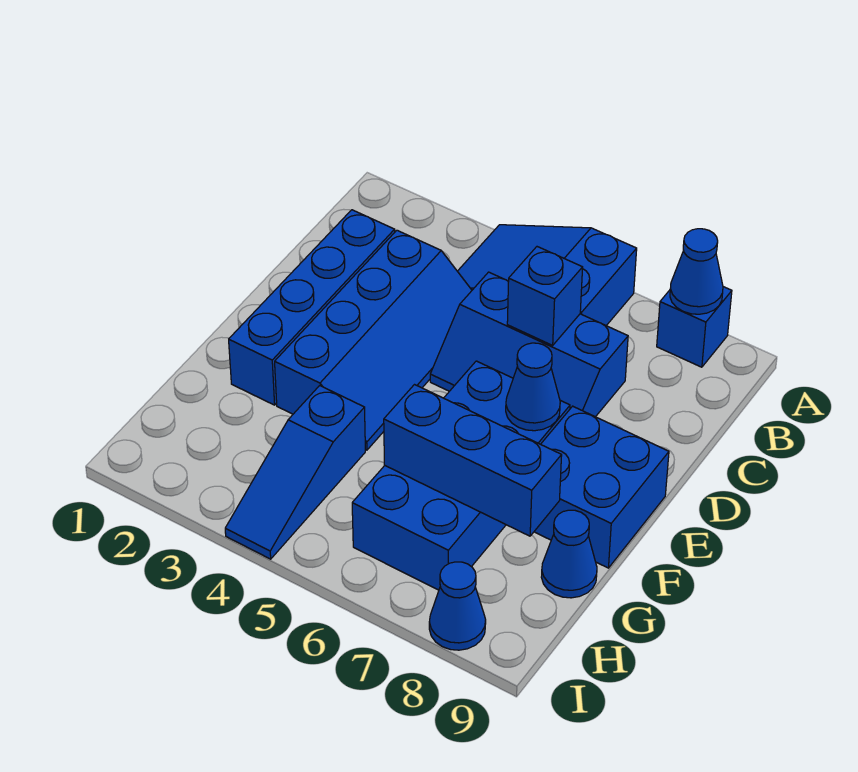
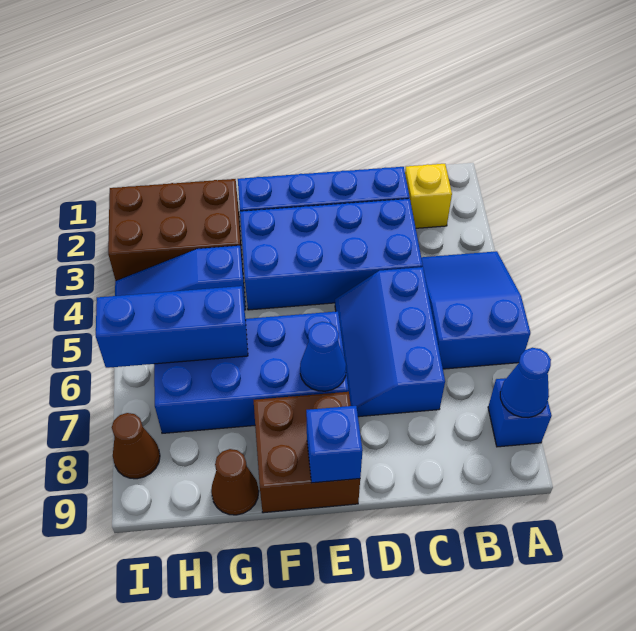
none -> yellow 1x1 brick [405,164,452,228]
blue 2x4 slope [275,230,472,450] -> blue 2x4 brick [240,199,423,310]
blue 1x1 brick [507,247,583,345] -> blue 1x1 brick moved to [306,406,362,483]
blue 2x2 brick [534,406,669,568] -> brown 2x2 brick [254,392,360,513]
none -> brown 2x3 brick [108,179,243,281]
blue 1x3 brick [384,385,562,536] -> blue 1x3 brick turned to [96,286,248,368]
blue 1x1 cone [541,510,597,598] -> brown 1x1 cone [211,449,259,515]
blue 1x1 cone [429,562,486,650] -> brown 1x1 cone [112,413,160,479]

